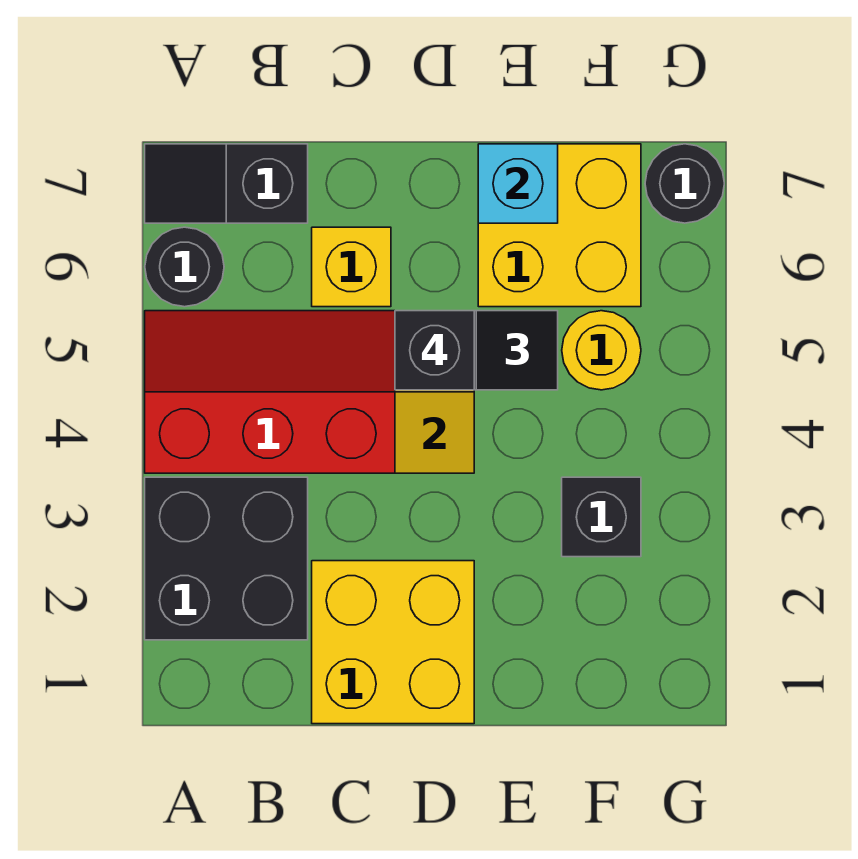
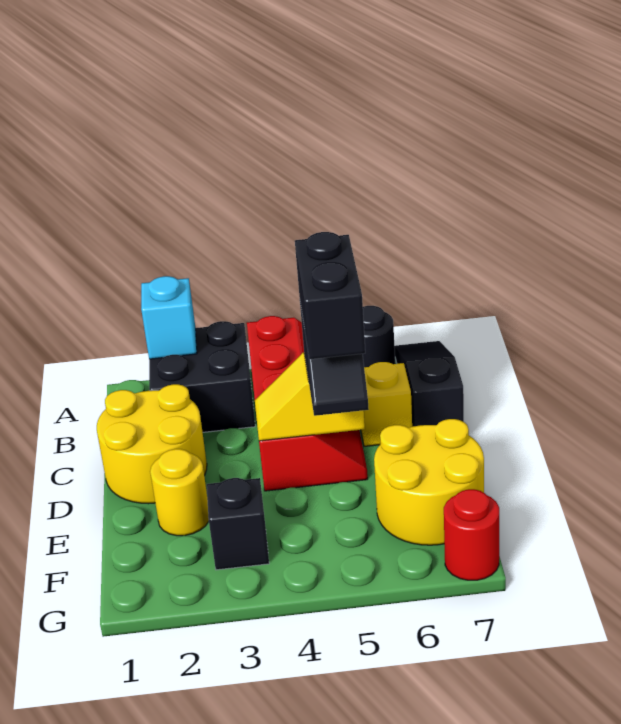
black 1x2 slope [145,144,308,223] -> black 1x3 slope [394,341,464,427]
yellow 2x2 brick [312,561,474,724] -> yellow 2x2 round brick [97,384,207,504]
black 1x1 brick [395,311,474,390] -> black 1x2 brick [295,232,365,359]
yellow 2x2 brick [478,144,641,307] -> yellow 2x2 round brick [374,419,484,545]
cyan 1x1 brick [478,144,558,223] -> cyan 1x1 brick moved to [141,276,197,359]
yellow 1x1 round brick [562,311,641,390] -> yellow 1x1 round brick moved to [150,449,209,536]
black 1x1 round brick [645,144,724,223] -> red 1x1 round brick [444,489,499,580]

